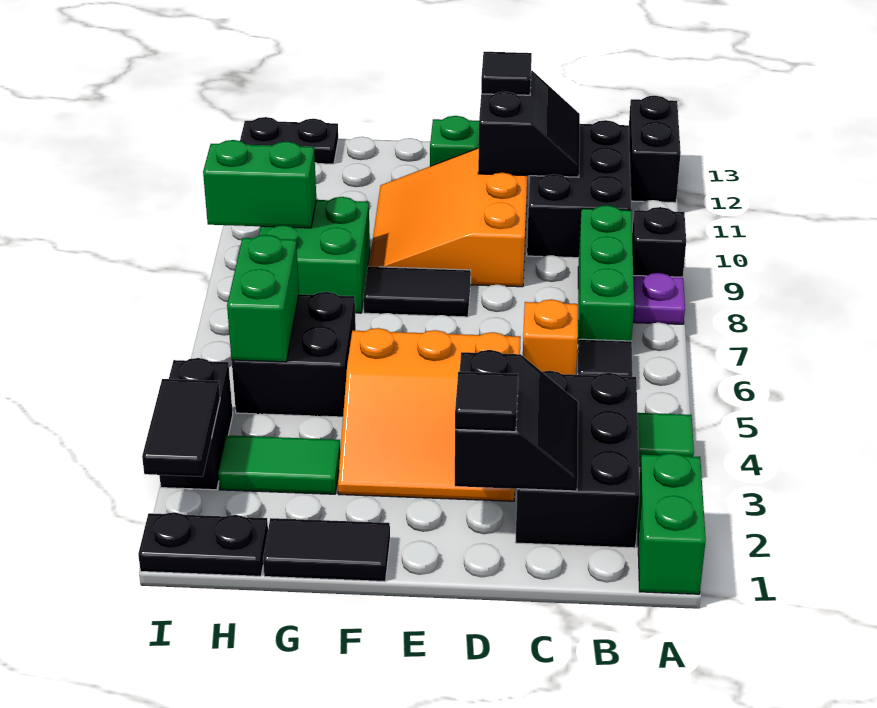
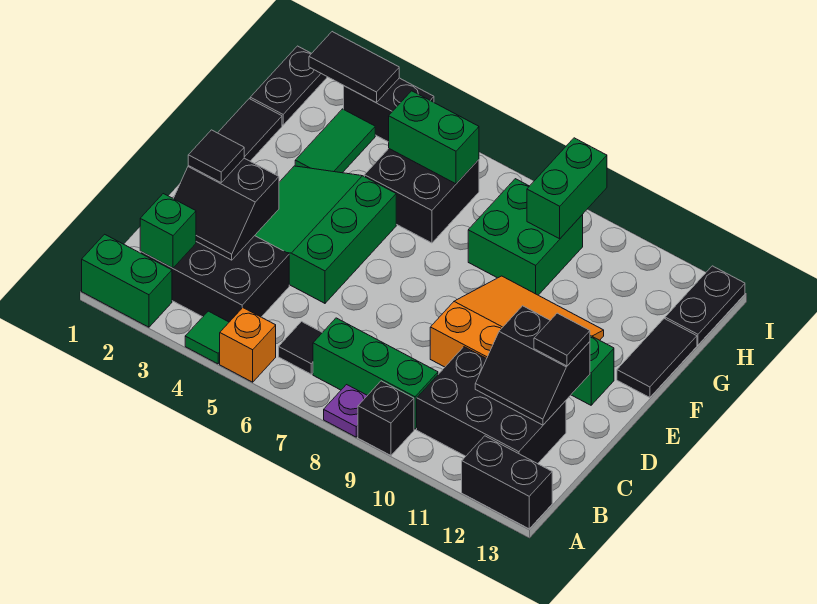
none -> green 1x1 brick [140,194,196,268]
orange 1x1 brick [523,299,578,375] -> orange 1x1 brick moved to [220,308,276,382]
orange 3x3 slope [338,328,521,501] -> green 3x3 slope [255,166,396,303]
black 1x2 tile [363,267,471,317] -> black 1x2 tile moved to [617,319,697,398]

